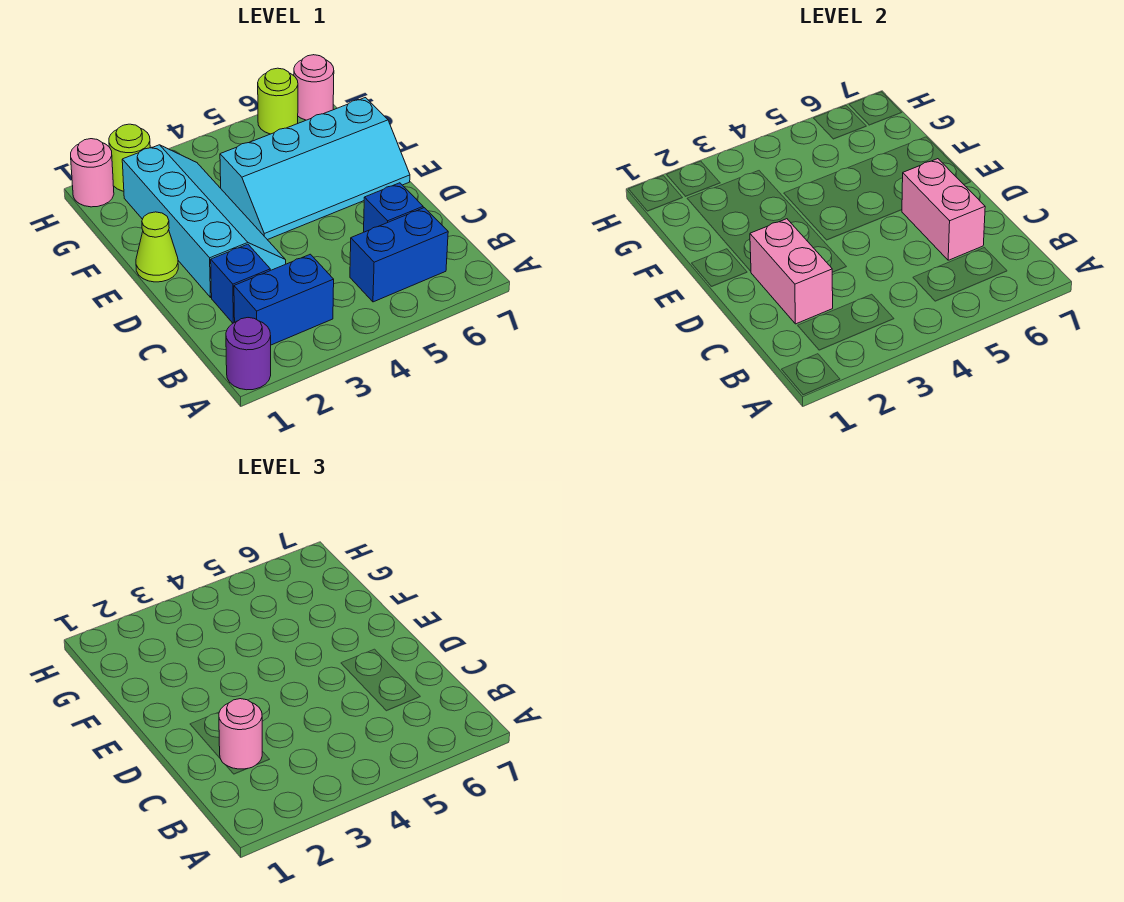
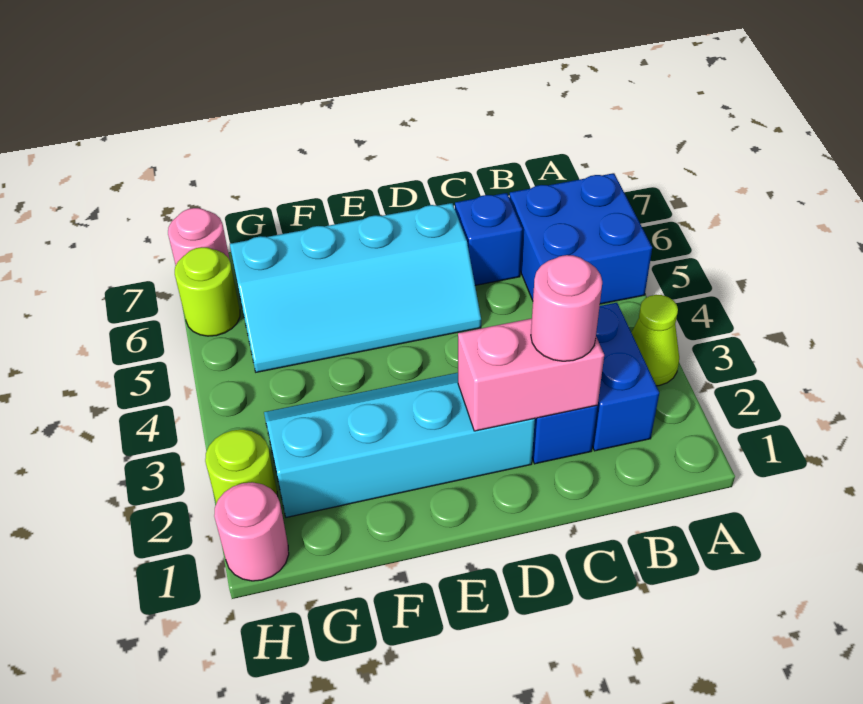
purple 1x1 round brick [226,318,271,390] -> none
blue 1x2 brick [350,208,448,302] -> blue 2x2 brick [509,173,652,304]
pink 1x2 brick [902,159,985,260] -> none
lime 1x1 cone [136,212,178,282] -> lime 1x1 cone moved to [631,295,679,386]
cyan 2x4 slope [220,98,410,240] -> cyan 2x4 slope turned to [230,203,481,372]

